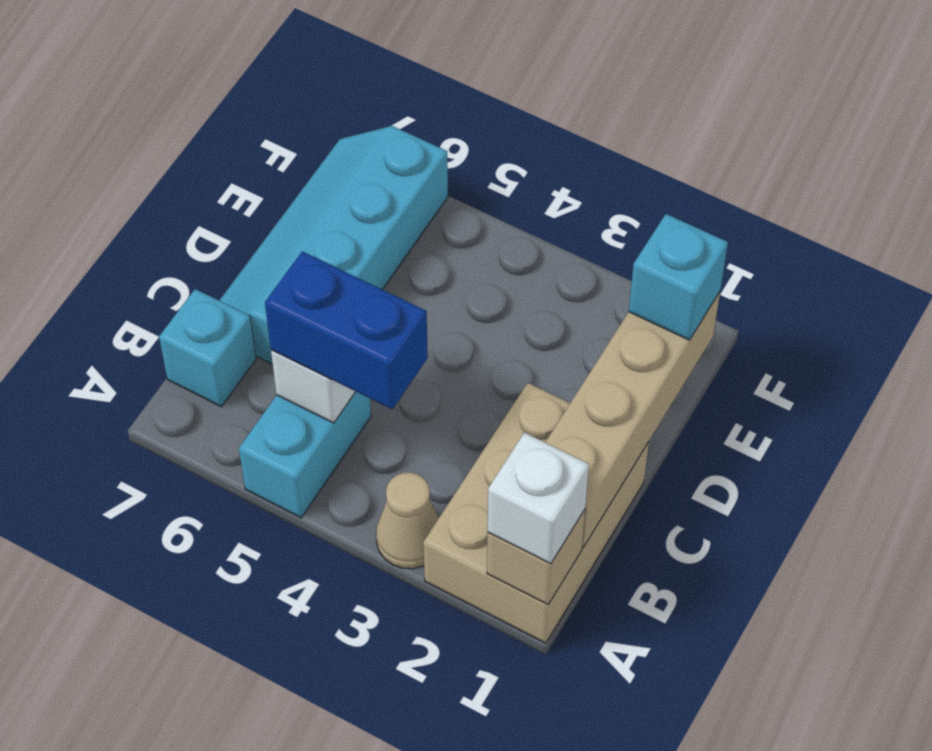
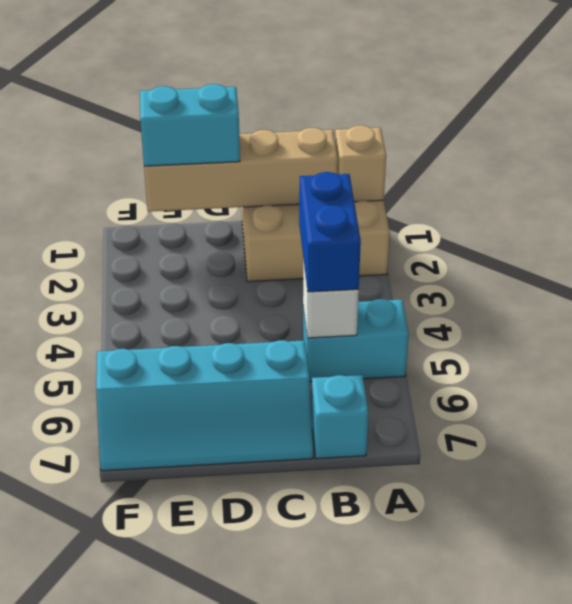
white 1x1 brick [488,433,589,564] -> none
tan 1x1 cone [376,473,439,569] -> none
cyan 1x1 brick [629,214,728,340] -> cyan 1x2 brick [140,84,240,166]

